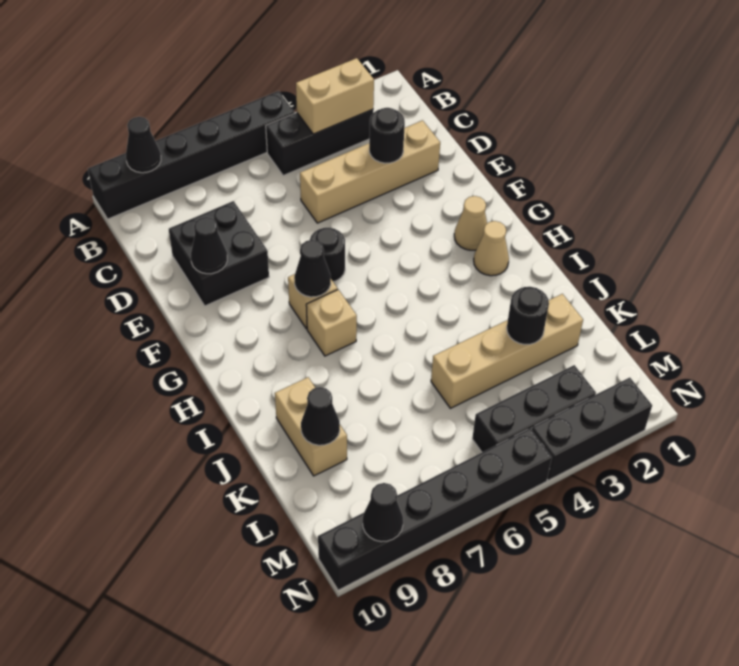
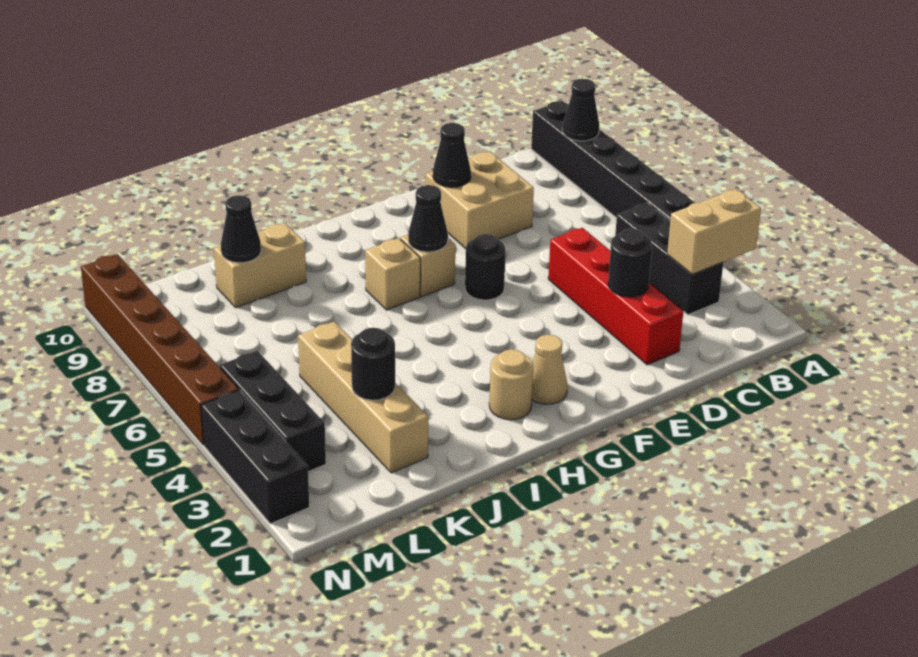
tan 1x2 brick [296,58,374,134] -> tan 1x2 brick turned to [667,189,761,274]
tan 1x4 brick [300,120,440,223] -> red 1x4 brick [548,228,683,365]
black 2x2 brick [169,201,269,306] -> tan 2x2 brick [425,151,534,249]
tan 1x1 cone [474,221,509,276] -> tan 1x1 round brick [489,349,533,420]
black 1x6 brick [318,428,552,590] -> brown 1x6 brick [81,254,239,445]
black 1x1 cone [363,483,403,542] -> none

